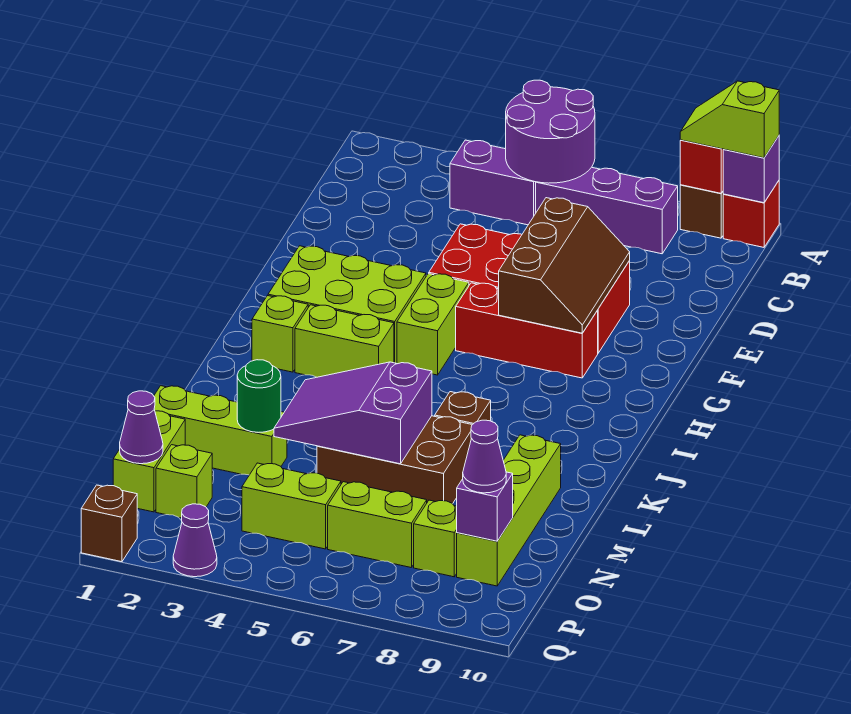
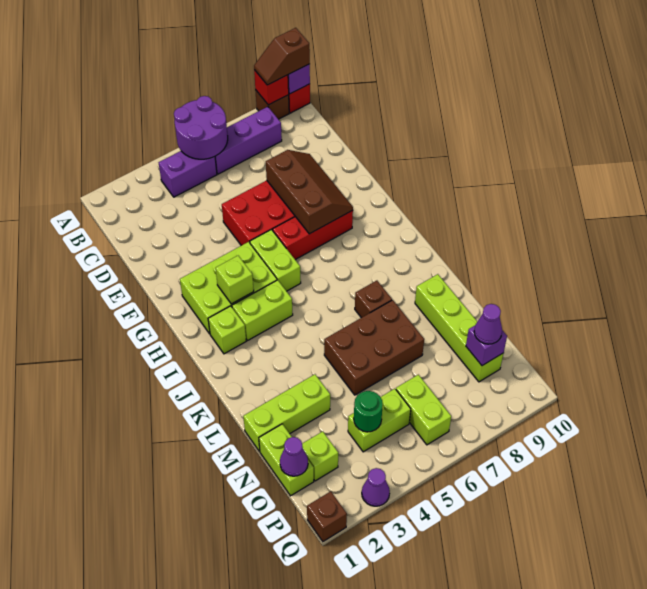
lime 1x2 slope [680,81,779,158] -> brown 1x2 slope [254,28,310,85]
purple 2x3 slope [274,362,432,464] -> none
green 1x1 round brick [237,360,281,432] -> green 1x1 round brick moved to [354,391,383,432]
lime 1x2 brick [328,482,427,568] -> lime 1x2 brick turned to [396,375,451,445]
lime 1x1 brick [414,500,457,577] -> lime 1x1 brick moved to [216,256,254,304]

